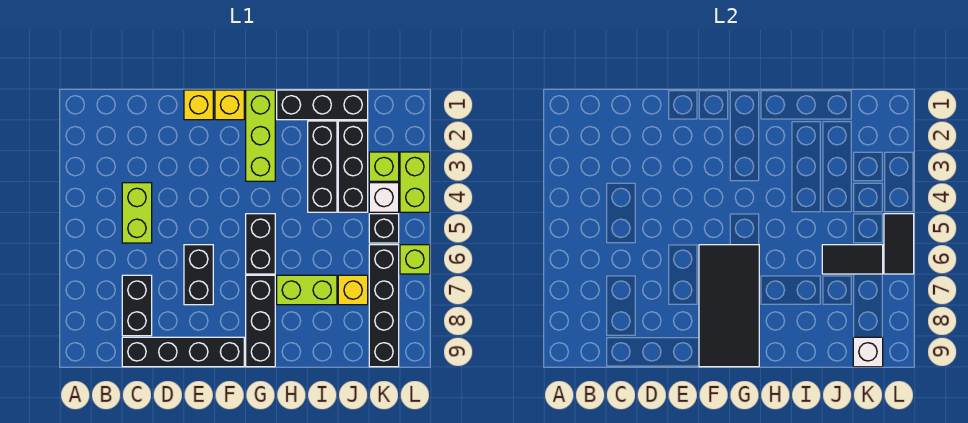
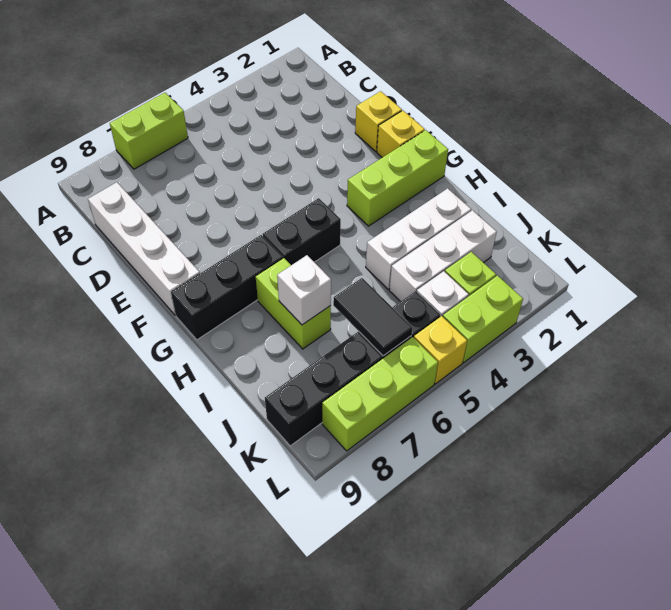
lime 1x2 brick [122,183,152,243] -> lime 1x2 brick moved to [110,93,188,169]
black 1x2 brick [122,275,152,336] -> none
black 1x4 brick [122,337,244,367] -> white 1x4 brick [88,182,200,315]
black 1x2 brick [184,245,213,305] -> none
black 2x4 tile [699,245,759,367] -> none
black 1x3 brick [277,90,368,120] -> none
black 1x3 brick [308,121,337,212] -> white 1x3 brick [366,188,471,289]
black 1x3 brick [338,121,368,212] -> white 1x3 brick [389,210,497,302]
yellow 1x1 brick [338,275,368,305] -> yellow 1x1 brick moved to [414,316,467,384]
white 1x1 brick [853,337,883,367] -> white 1x1 brick moved to [277,255,331,325]
black 1x2 tile [884,214,914,274] -> none
lime 1x1 brick [400,245,430,274] -> lime 1x3 brick [322,337,438,451]

